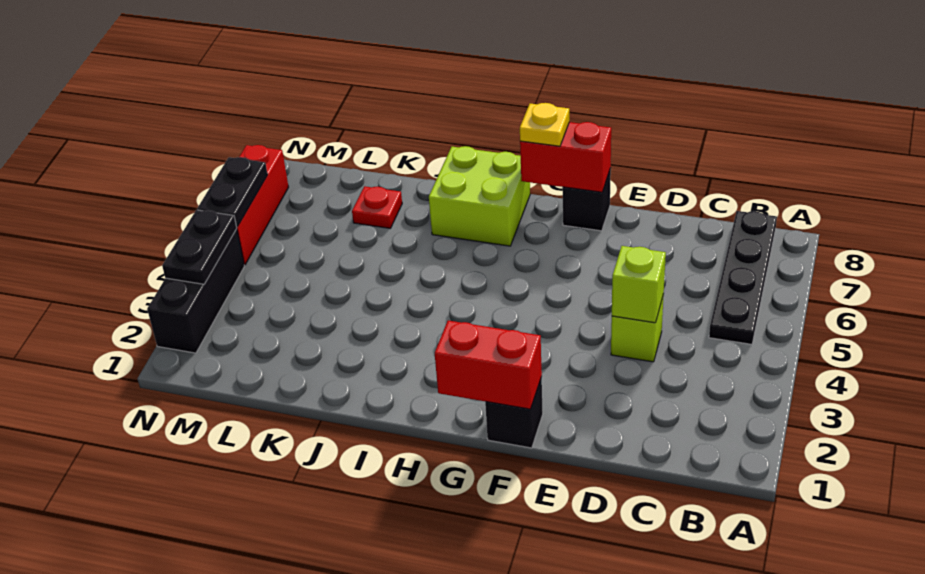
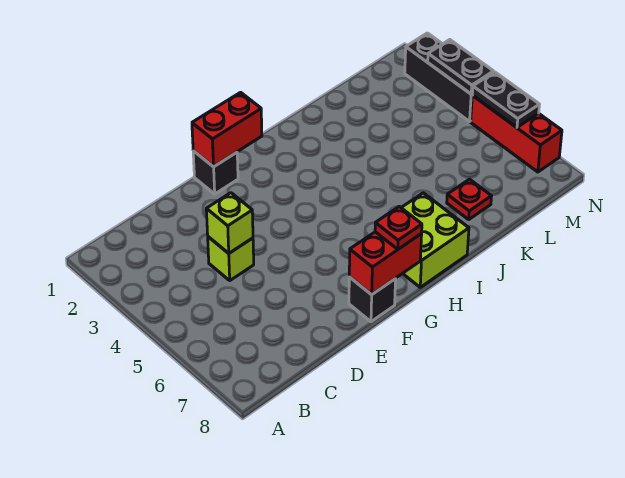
black 1x4 plate [709,211,777,344] -> none
yellow 1x1 plate [520,103,569,146] -> red 1x1 plate [375,207,422,249]

